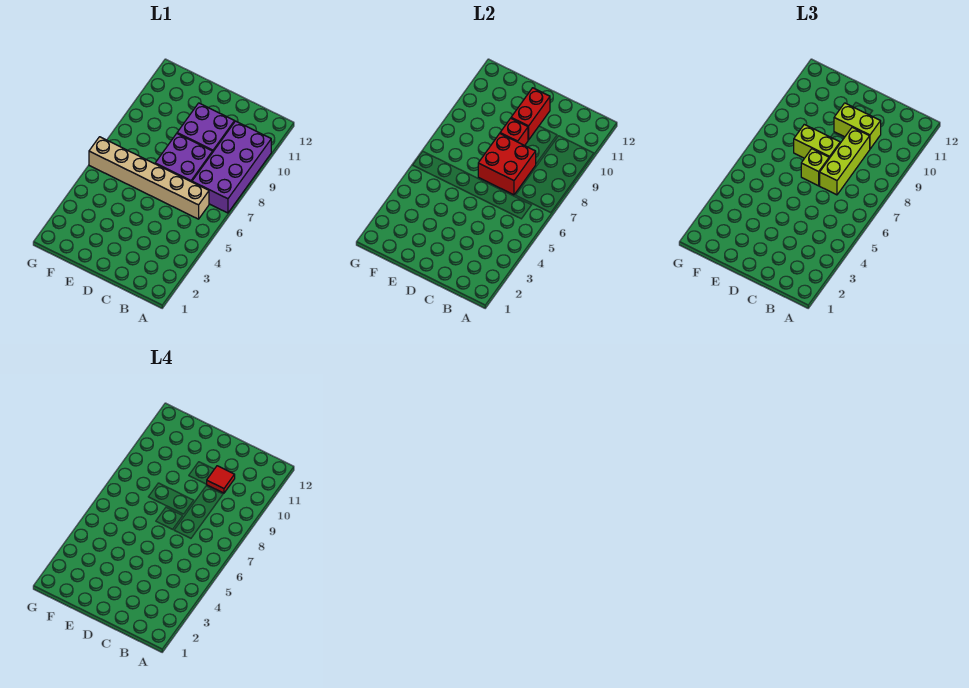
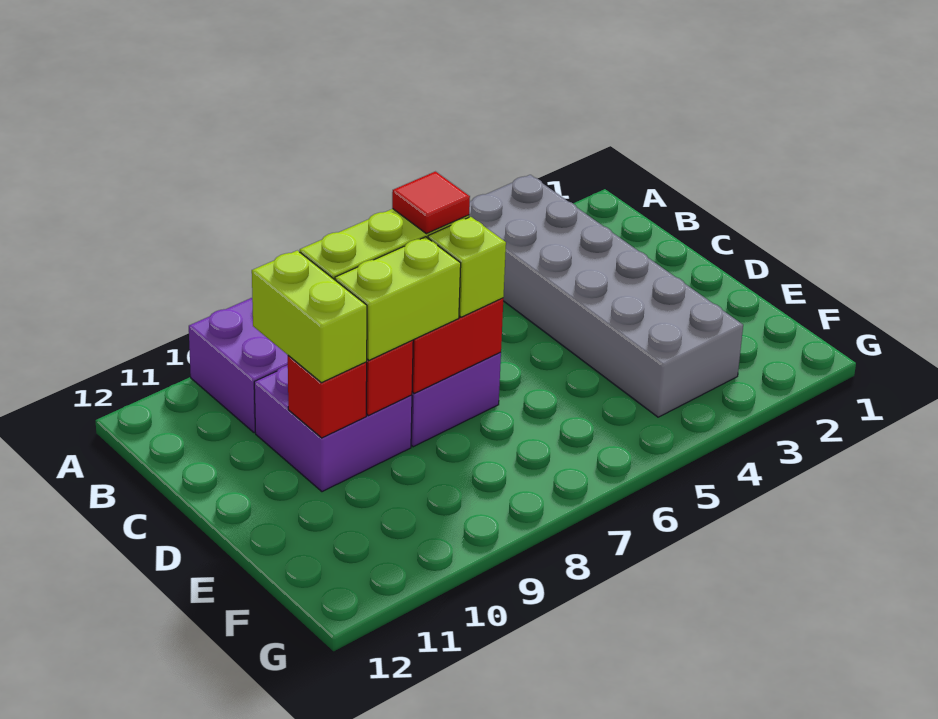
none -> grey 2x6 brick [469,175,743,417]
tan 1x6 brick [89,137,209,219] -> none
red 1x1 tile [207,466,235,493] -> red 1x1 tile moved to [392,172,470,234]
lime 1x2 brick [794,124,840,158] -> lime 1x2 brick turned to [335,237,461,360]
red 1x2 brick [511,88,550,140] -> red 1x1 brick [288,356,367,438]

